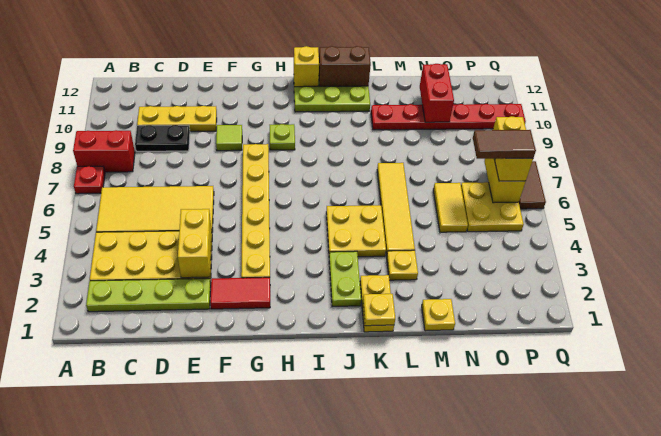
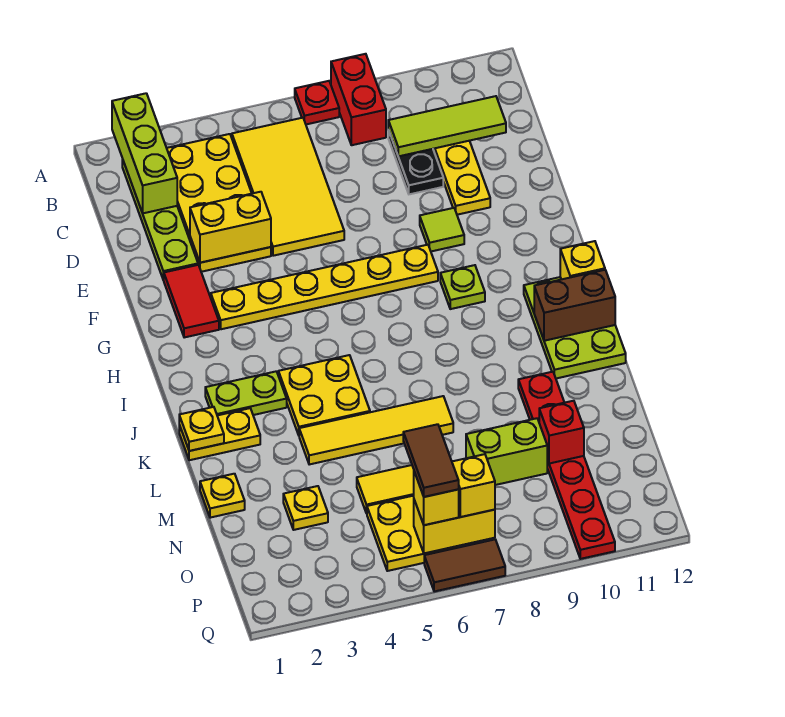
none -> lime 1x3 brick [112,93,177,213]
none -> lime 1x3 tile [388,96,506,156]
brown 1x2 brick [319,46,371,86] -> brown 1x2 brick turned to [534,270,615,341]
yellow 1x1 plate [387,250,418,280] -> yellow 1x1 plate moved to [283,486,328,530]
none -> lime 1x2 brick [466,418,547,485]
red 1x2 brick [420,64,454,122] -> red 1x1 brick [539,401,584,464]

